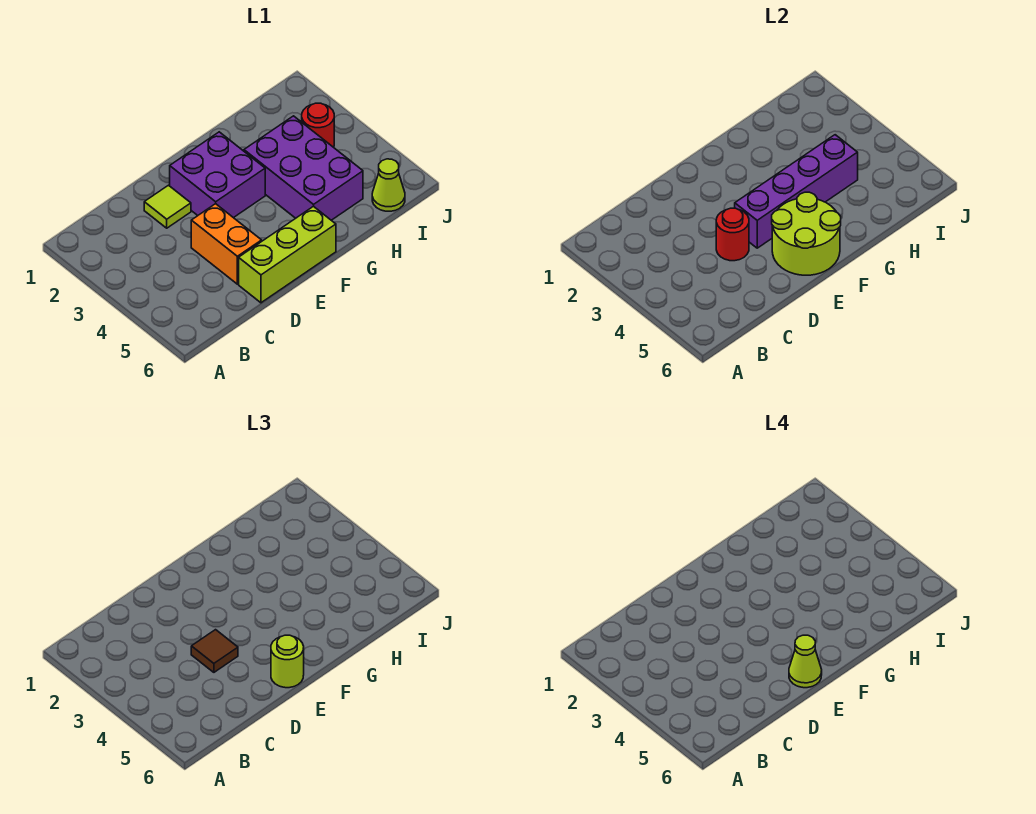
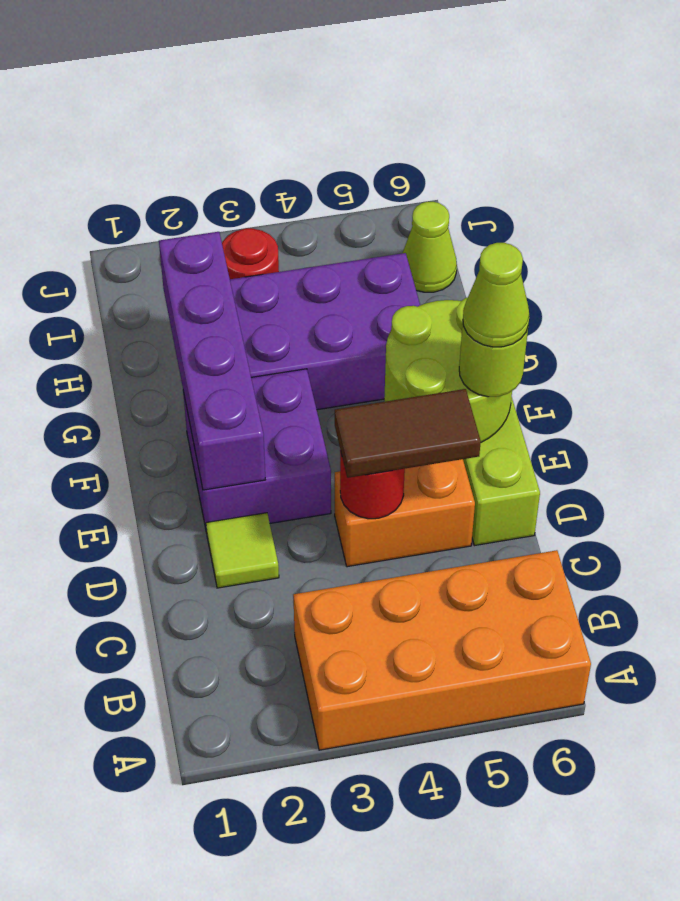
none -> orange 2x4 brick [293,550,591,750]
brown 1x1 tile [191,630,238,672] -> brown 1x2 tile [335,389,481,478]
purple 1x4 brick [735,135,858,248] -> purple 1x4 brick moved to [159,232,265,490]

